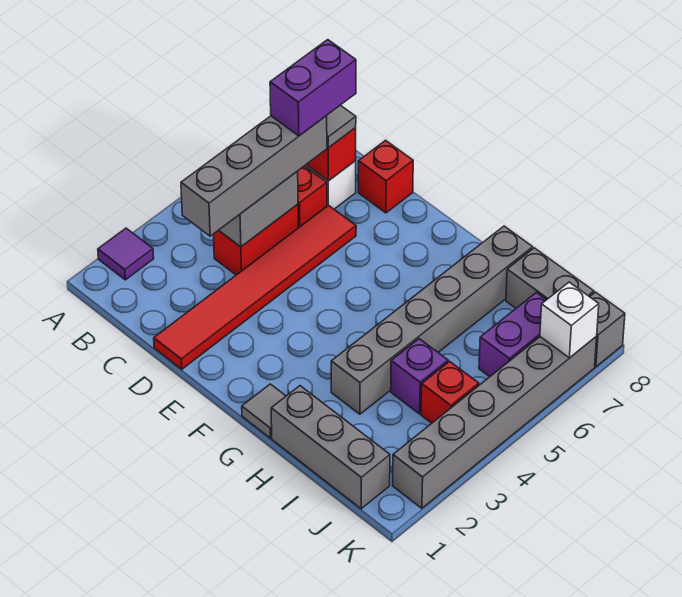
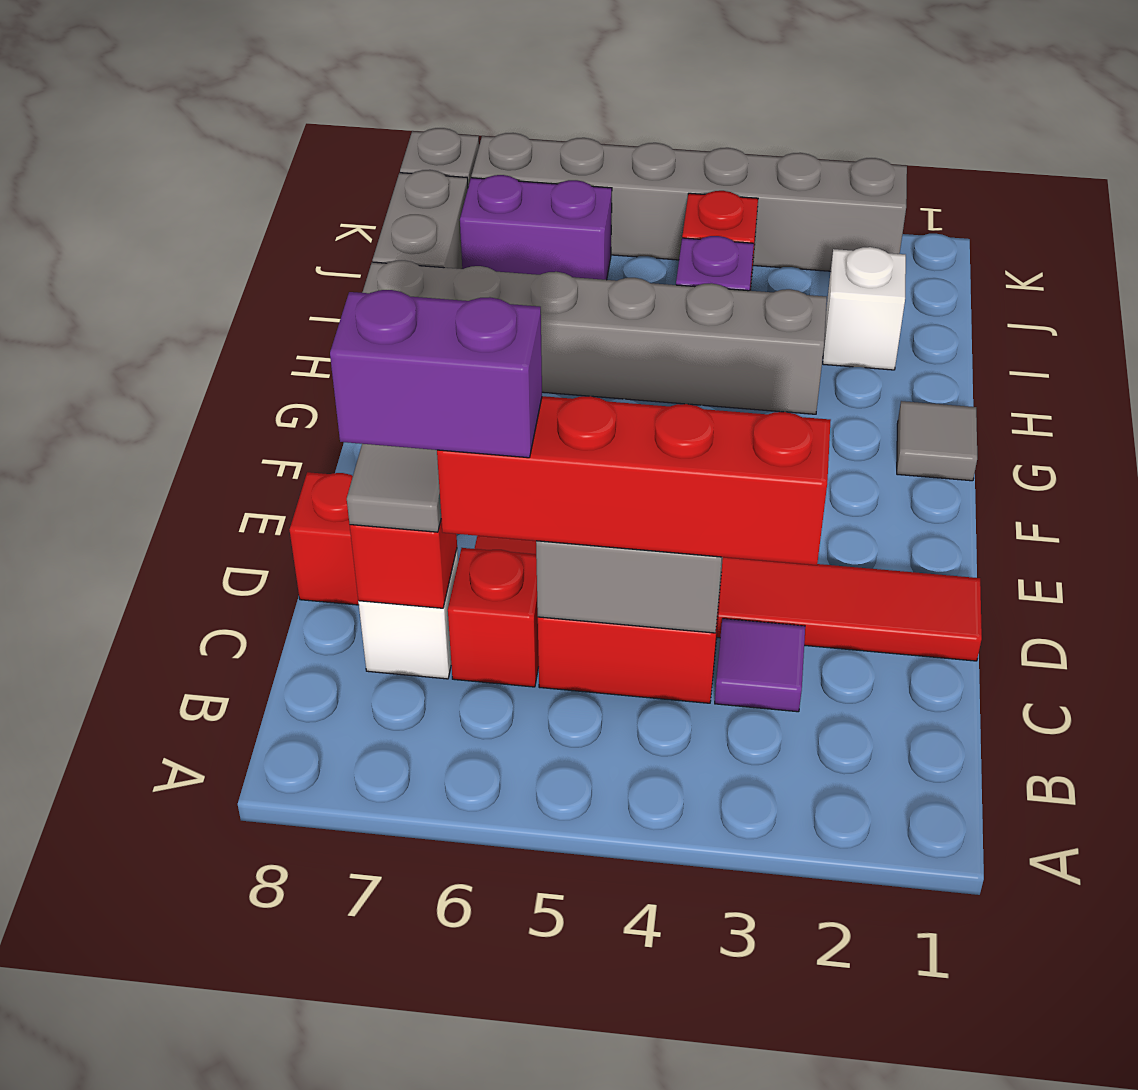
purple 1x1 tile [98,228,154,280] -> purple 1x1 tile moved to [715,619,805,712]
grey 1x4 brick [181,116,327,236] -> red 1x4 brick [437,396,831,565]
grey 1x3 brick [271,386,390,509] -> none
white 1x1 brick [540,282,599,358] -> white 1x1 brick moved to [823,247,906,370]

